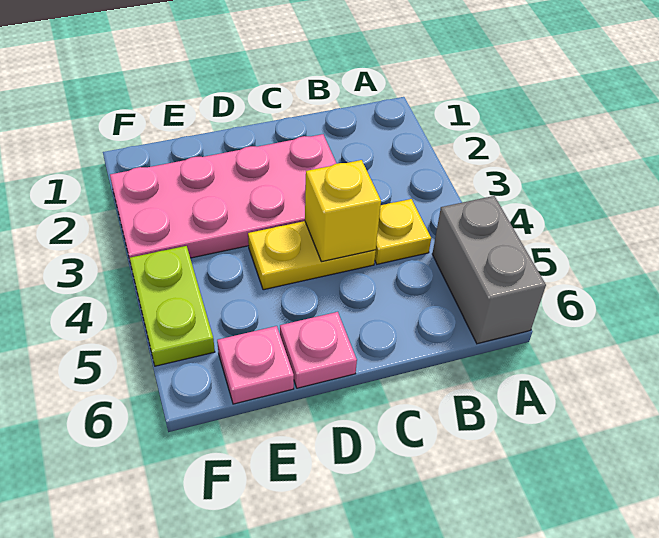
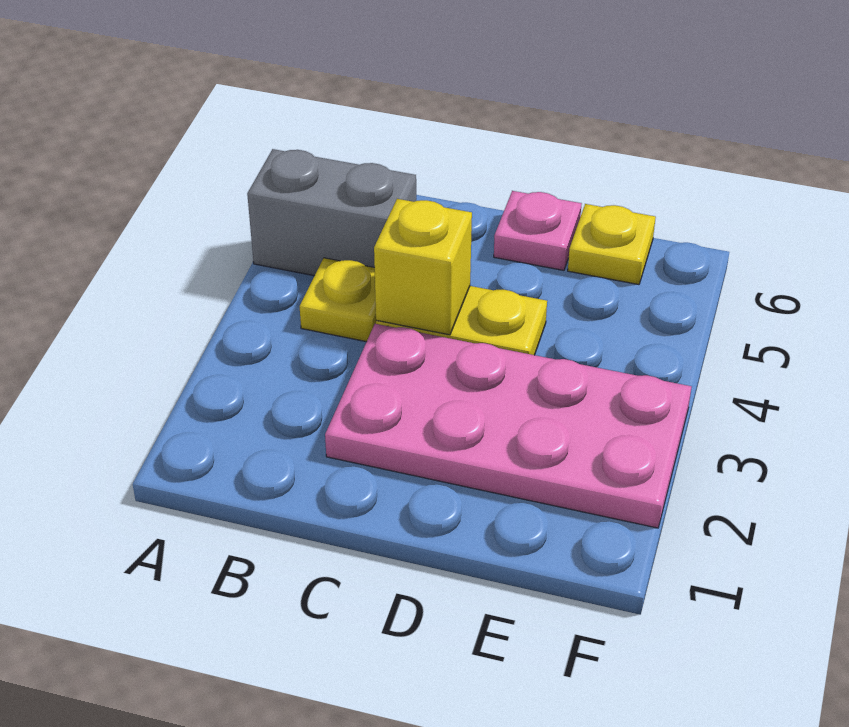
grey 1x2 brick [432,196,546,344] -> grey 1x2 brick turned to [247,149,416,276]
pink 1x1 plate [217,326,294,404] -> yellow 1x1 plate [568,204,656,285]
lime 1x2 plate [130,246,215,366] -> none

